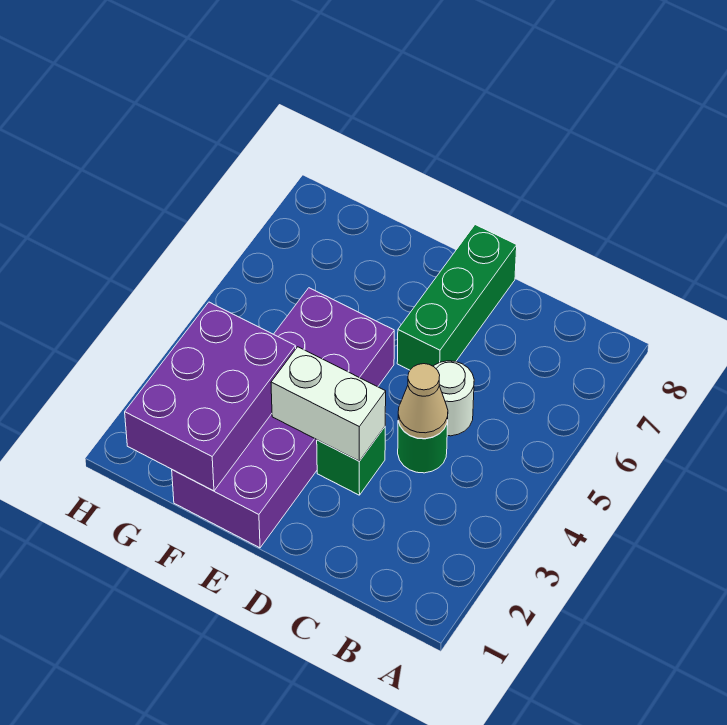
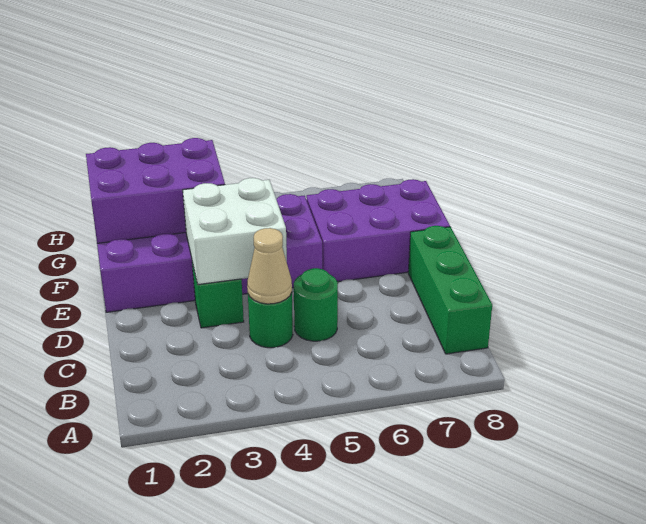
white 1x1 round brick [433,361,474,436] -> green 1x1 round brick [294,268,338,341]
white 1x2 brick [271,347,386,461] -> white 2x2 brick [183,178,287,285]
green 1x3 brick [397,225,517,370] -> green 1x3 brick turned to [408,226,492,354]
none -> purple 2x3 brick [307,179,450,282]

